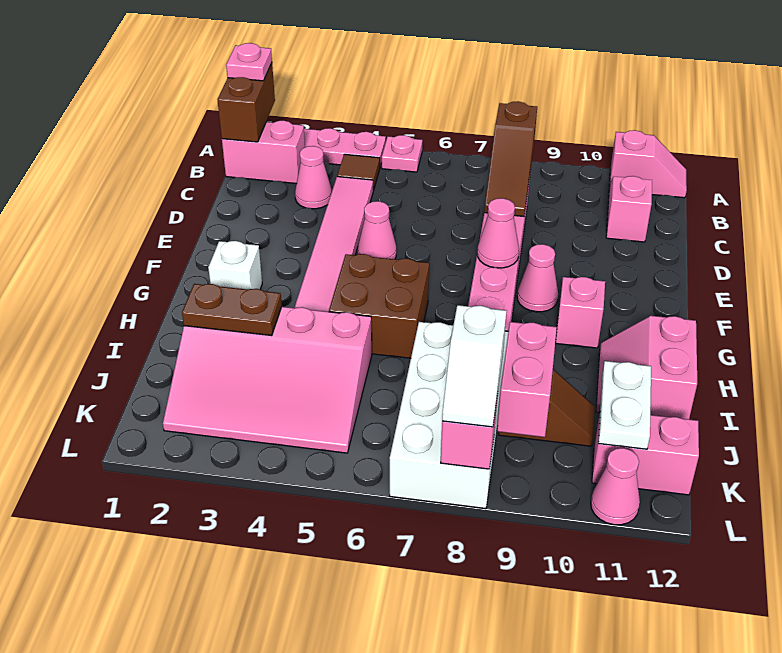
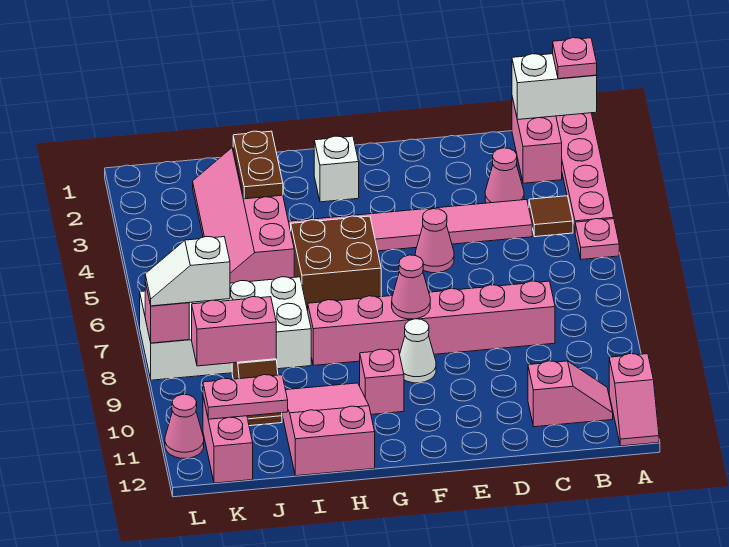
brown 1x2 brick [217,63,275,142] -> white 1x2 brick [512,54,597,120]
brown 1x3 slope [484,101,537,216] -> none
pink 1x1 cone [517,244,558,312] -> white 1x1 cone [400,319,436,383]
pink 2x2 slope [596,316,697,419] -> pink 2x3 slope [282,383,375,476]
pink 3x4 slope [163,307,372,453] -> pink 2x4 slope [193,147,294,283]
white 1x2 plate [598,361,651,449] -> pink 1x2 plate [203,375,288,419]

